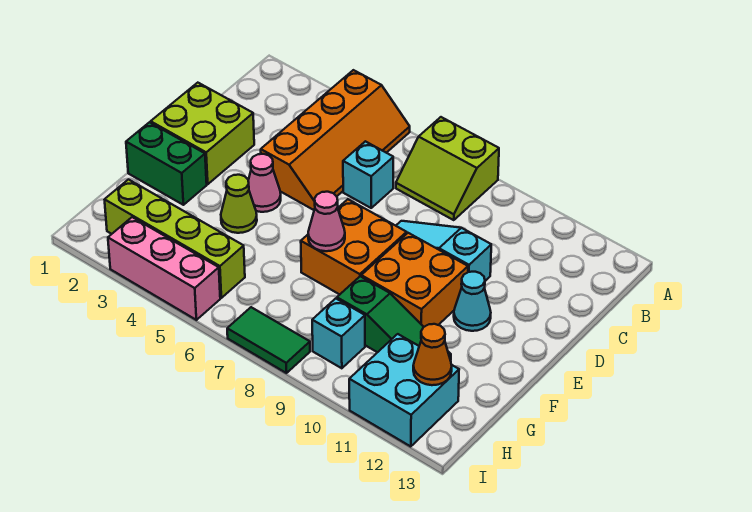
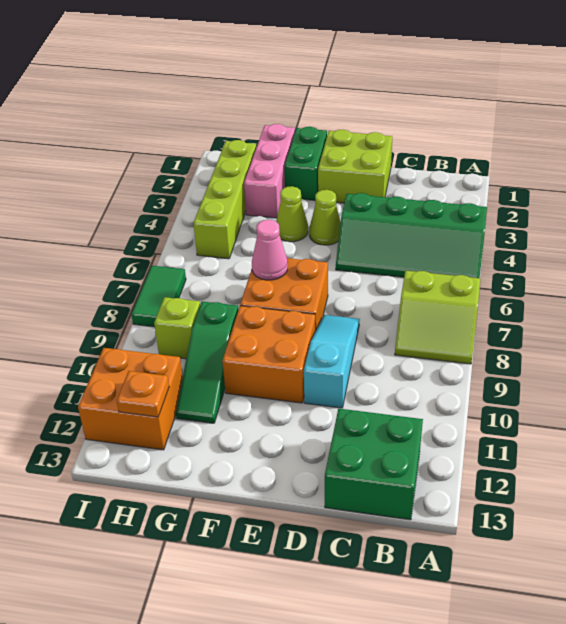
orange 2x4 slope [261,70,410,210] -> green 2x4 slope [336,193,487,278]
lime 2x2 slope [396,117,499,220] -> lime 2x2 slope turned to [395,271,481,364]
none -> green 2x2 brick [325,409,423,520]
cyan 1x1 brick [343,141,393,208] -> none
pink 1x1 cone [248,154,281,212] -> lime 1x1 cone [309,190,341,245]
cyan 1x1 cone [454,272,491,331] -> none
cyan 1x1 brick [312,298,365,368] -> lime 1x1 brick [154,297,200,359]
cyan 2x2 brick [349,334,459,447] -> orange 2x2 brick [78,348,183,450]
orange 1x1 cone [413,324,452,385] -> orange 1x1 plate [117,371,169,417]
pink 1x3 brick [108,217,220,320] -> pink 1x3 brick moved to [244,124,295,218]

